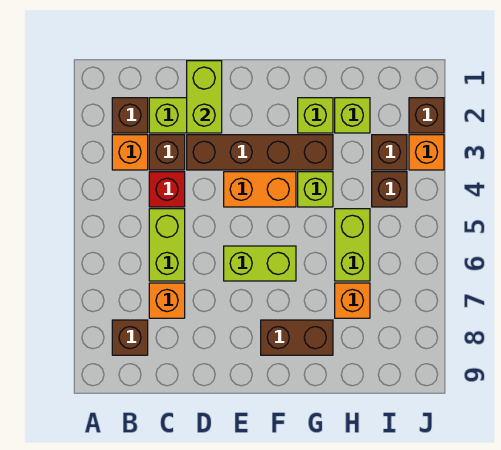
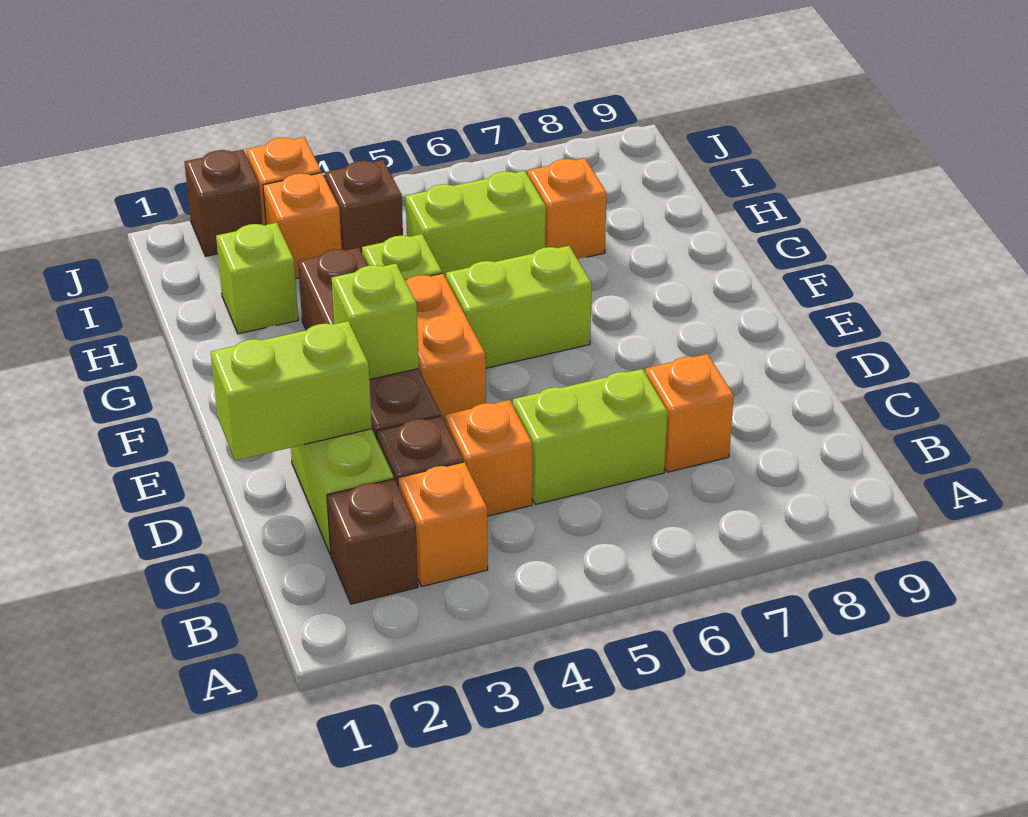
brown 1x1 brick [112,320,148,355] -> none
red 1x1 brick [149,172,185,207] -> orange 1x1 brick [445,400,532,516]
lime 1x2 brick [224,246,296,281] -> lime 1x2 brick turned to [446,246,592,368]
brown 1x2 brick [261,320,333,355] -> none
lime 1x1 brick [298,98,333,133] -> lime 1x1 brick moved to [332,264,419,380]
brown 1x1 brick [372,135,407,170] -> orange 1x1 brick [263,173,342,279]

